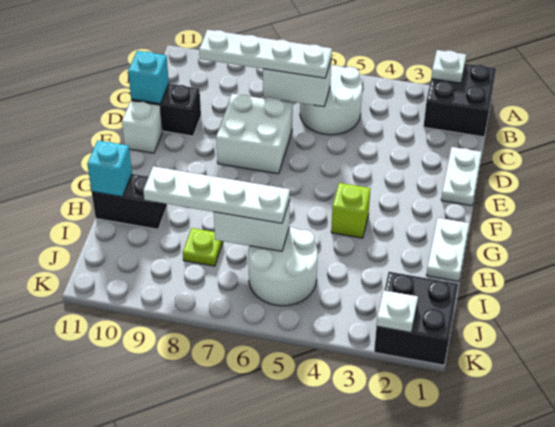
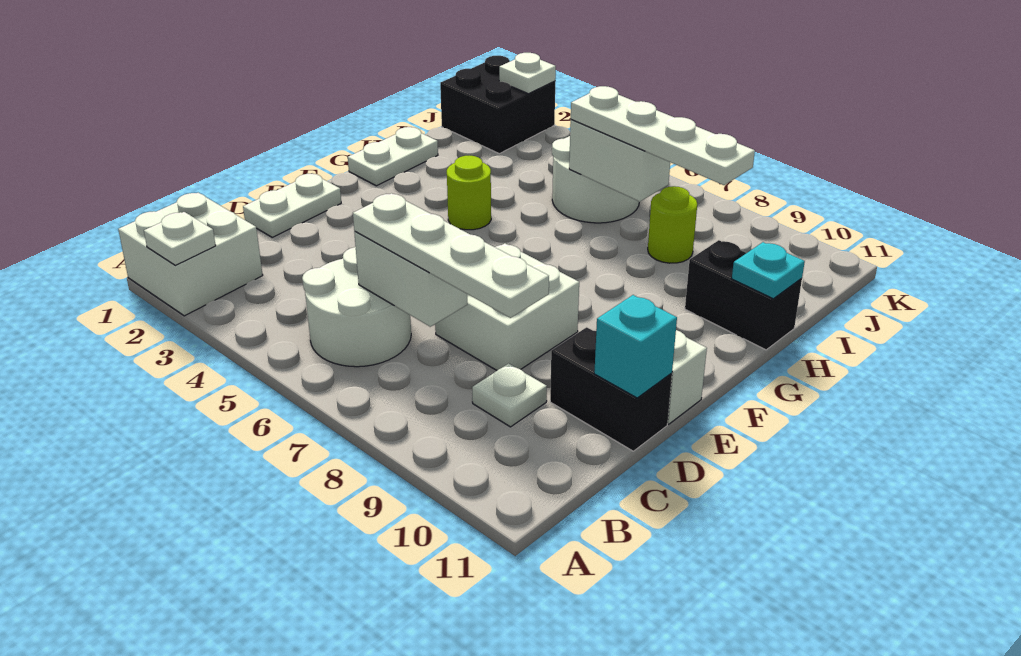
black 2x2 brick [424,64,496,137] -> white 2x2 brick [118,193,263,316]
none -> white 1x1 plate [472,363,547,427]
lime 1x1 brick [331,183,370,238] -> lime 1x1 round brick [447,156,491,230]
cyan 1x1 brick [87,141,132,197] -> cyan 1x1 plate [732,242,805,299]
lime 1x1 plate [183,228,223,266] -> lime 1x1 round brick [648,186,697,263]

